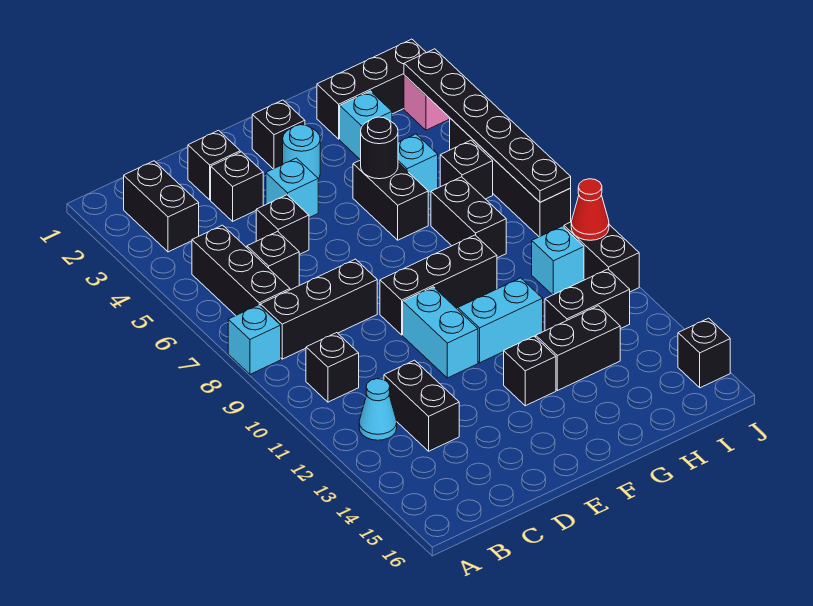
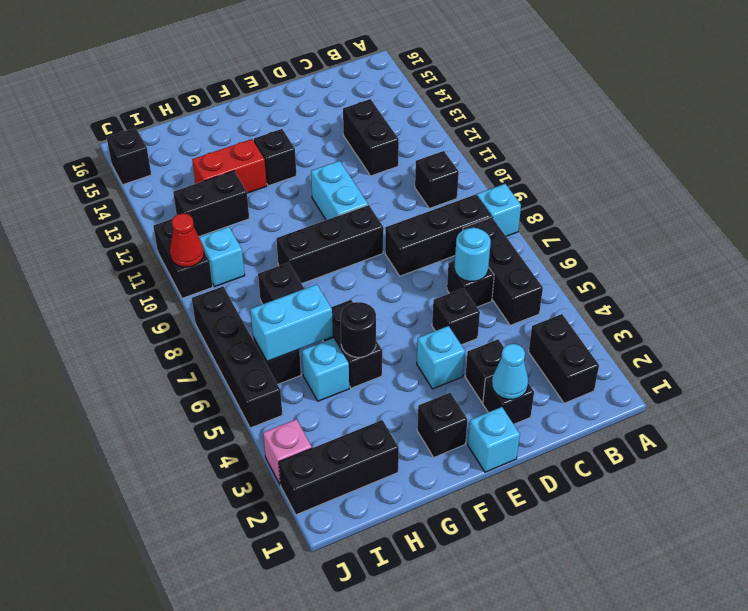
cyan 1x1 cone [359,379,397,440] -> cyan 1x1 cone moved to [492,344,528,399]
cyan 1x1 round brick [283,125,320,179] -> cyan 1x1 round brick moved to [455,228,491,282]
cyan 1x2 brick [458,278,543,363] -> cyan 1x2 brick moved to [250,284,333,361]
black 1x2 brick [536,306,620,391] -> red 1x2 brick [192,139,267,193]
cyan 1x1 brick [340,91,392,160] -> cyan 1x1 brick moved to [468,407,520,472]
black 1x6 plate [404,49,571,202] -> none

